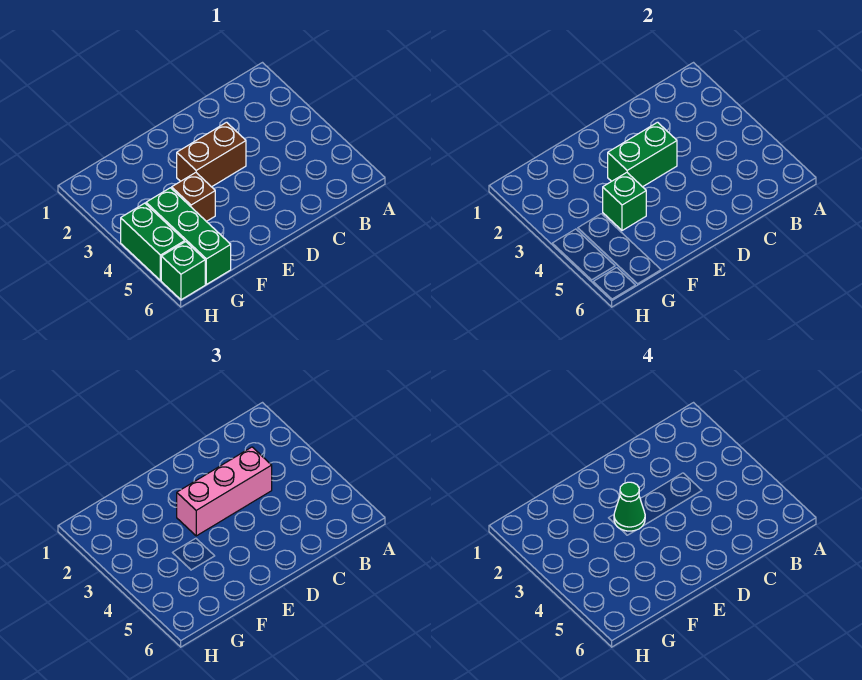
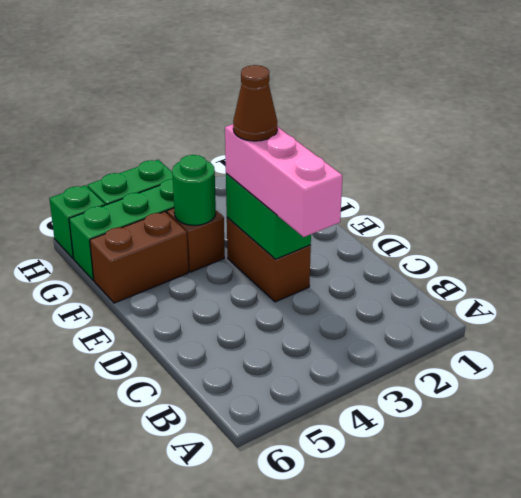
green 1x1 cone [614,482,645,531] -> brown 1x1 cone [233,65,277,141]
green 1x1 brick [603,173,646,231] -> green 1x1 round brick [172,155,216,225]
none -> brown 1x2 brick [90,212,188,303]

